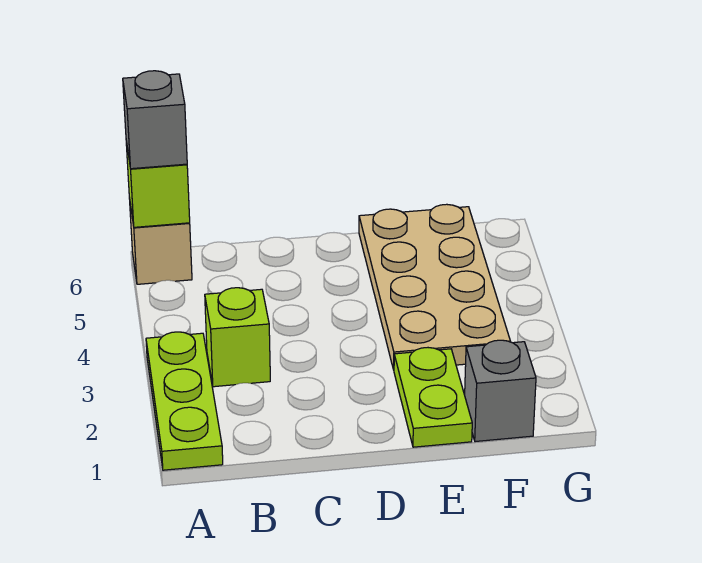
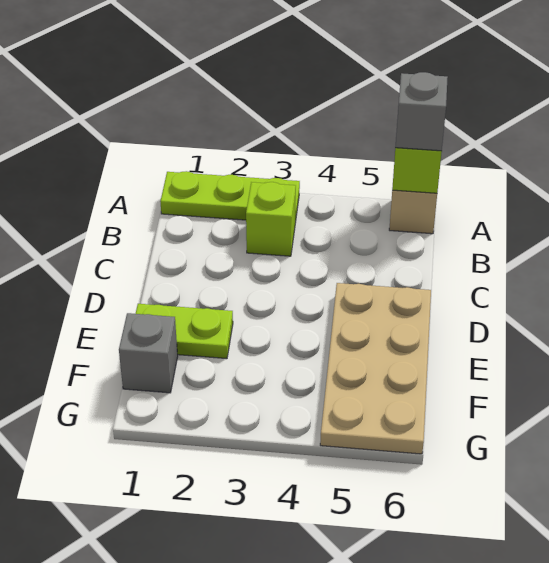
tan 2x4 plate [359,204,510,370] -> tan 2x4 plate turned to [320,283,431,454]

